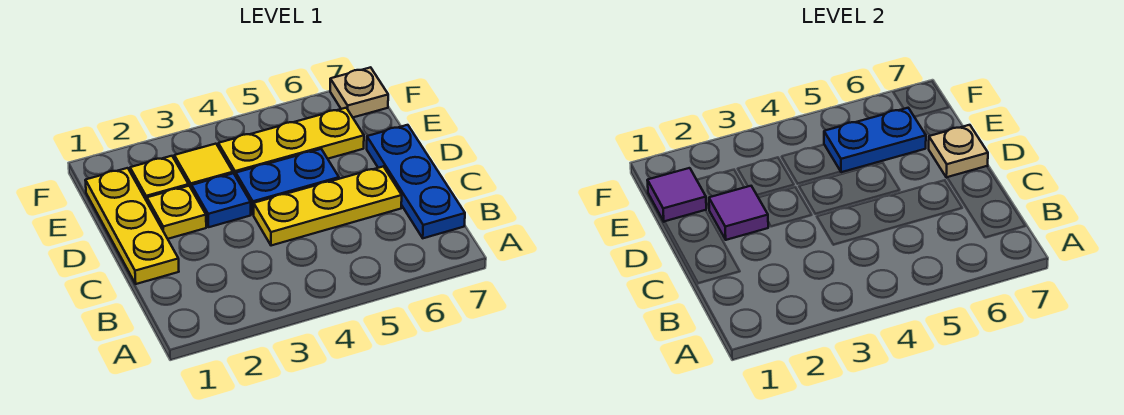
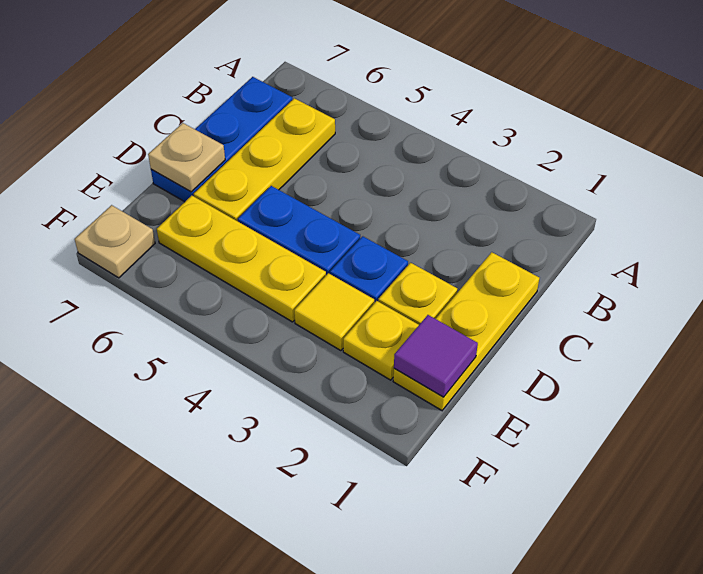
yellow 1x3 plate [254,166,402,246] -> yellow 1x3 plate turned to [194,98,335,221]
purple 1x1 tile [709,186,768,240] -> none
blue 1x2 plate [824,108,926,172] -> none

